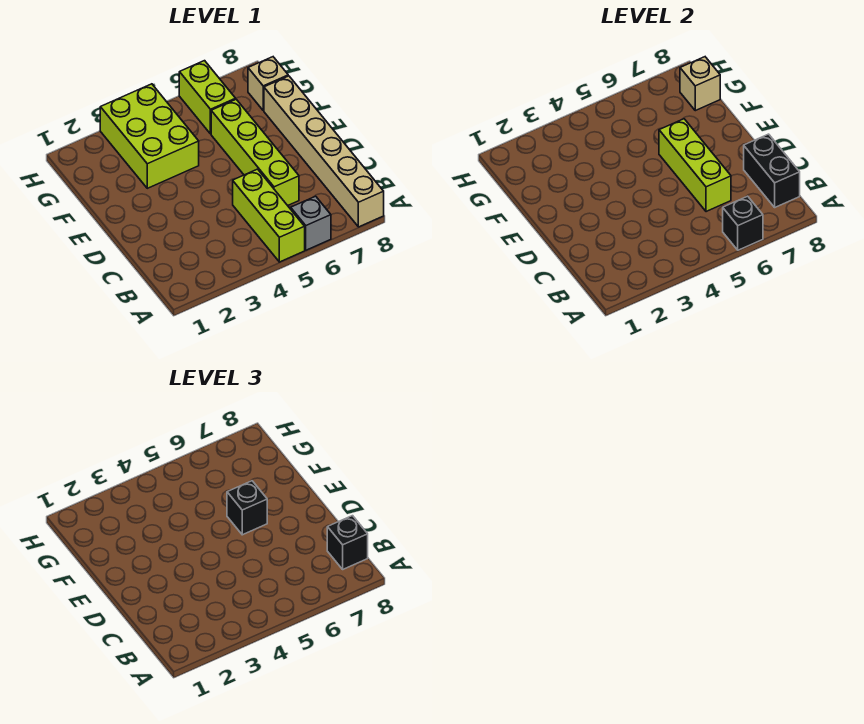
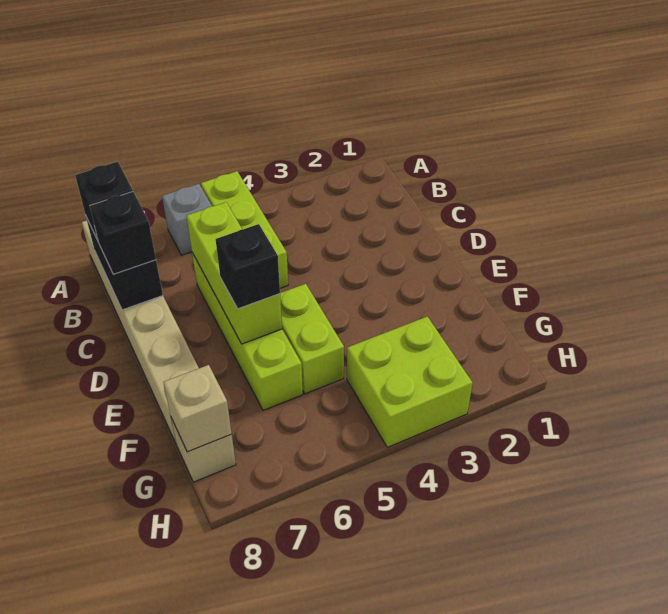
black 1x1 brick [723,196,763,250] -> black 1x1 brick moved to [90,192,156,274]
lime 2x3 brick [100,84,199,188] -> lime 2x2 brick [347,317,473,447]
lime 1x2 brick [179,61,236,134] -> lime 1x2 brick moved to [280,284,344,394]

